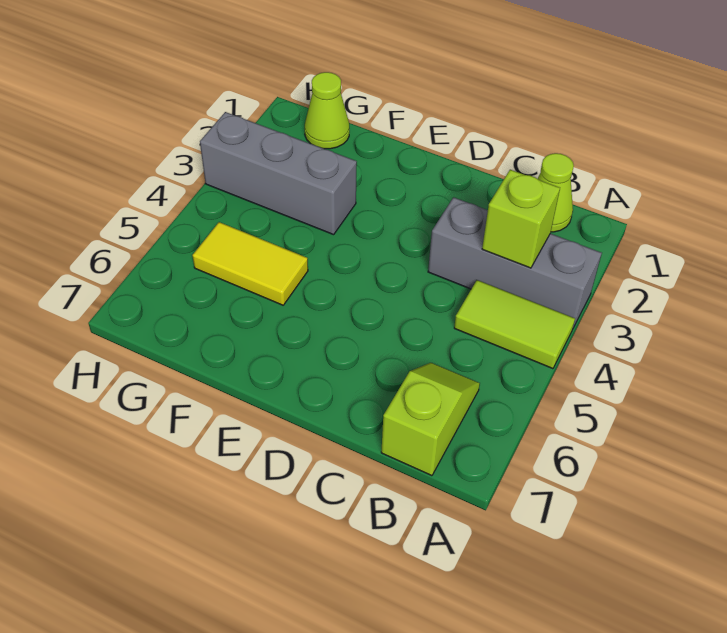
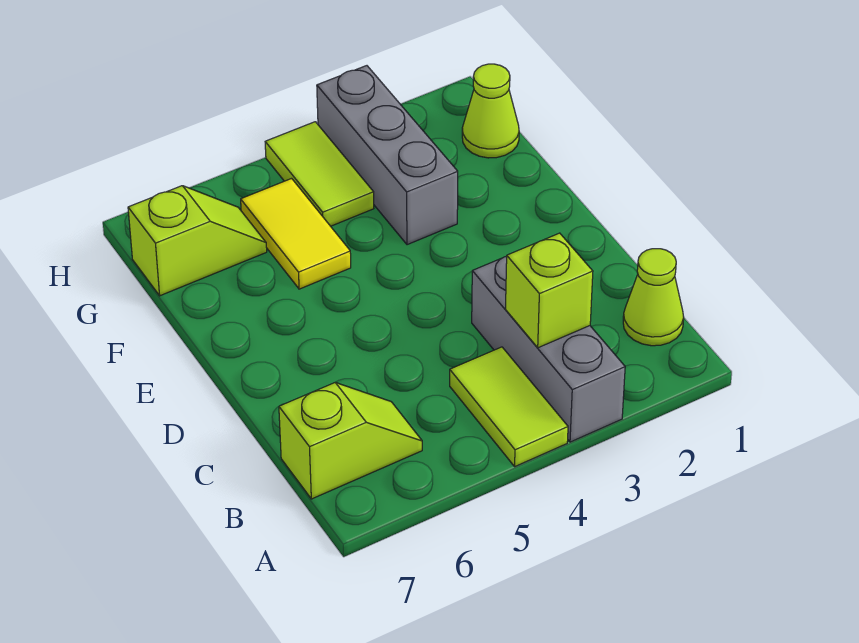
none -> lime 1x2 tile [265,122,374,226]
none -> lime 1x2 slope [128,186,267,296]

